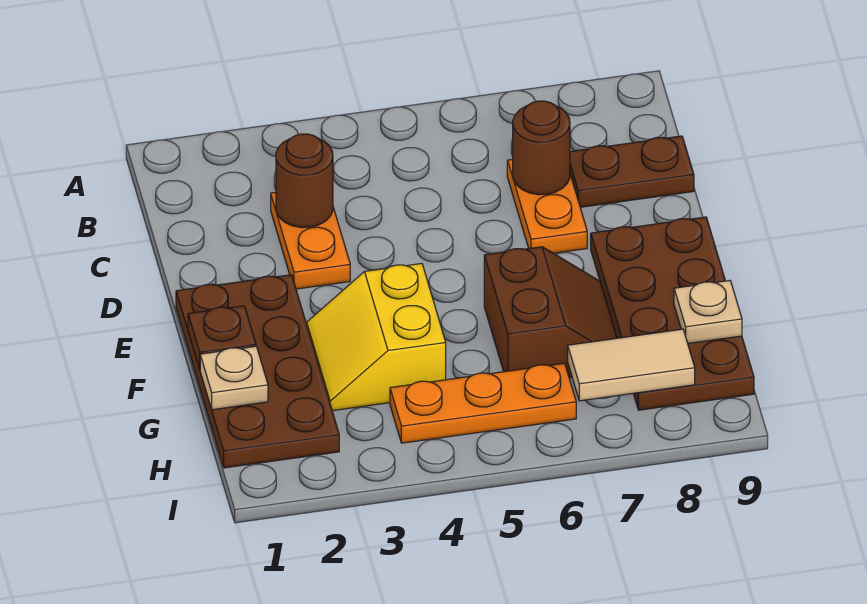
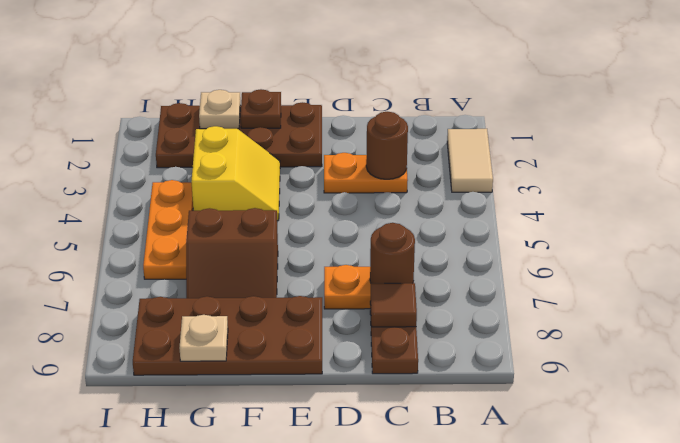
none -> brown 1x1 tile [371,283,417,327]
yellow 2x2 slope [307,264,446,411] -> yellow 2x2 slope turned to [191,126,280,221]
tan 1x2 tile [568,329,695,401] -> tan 1x2 tile moved to [447,129,493,192]

